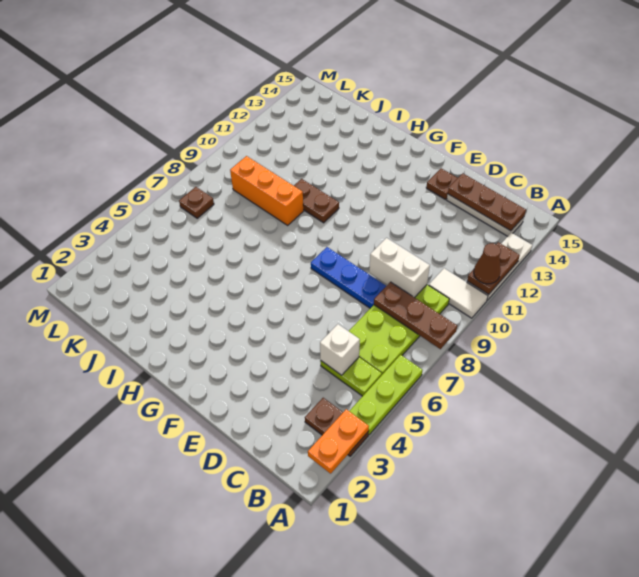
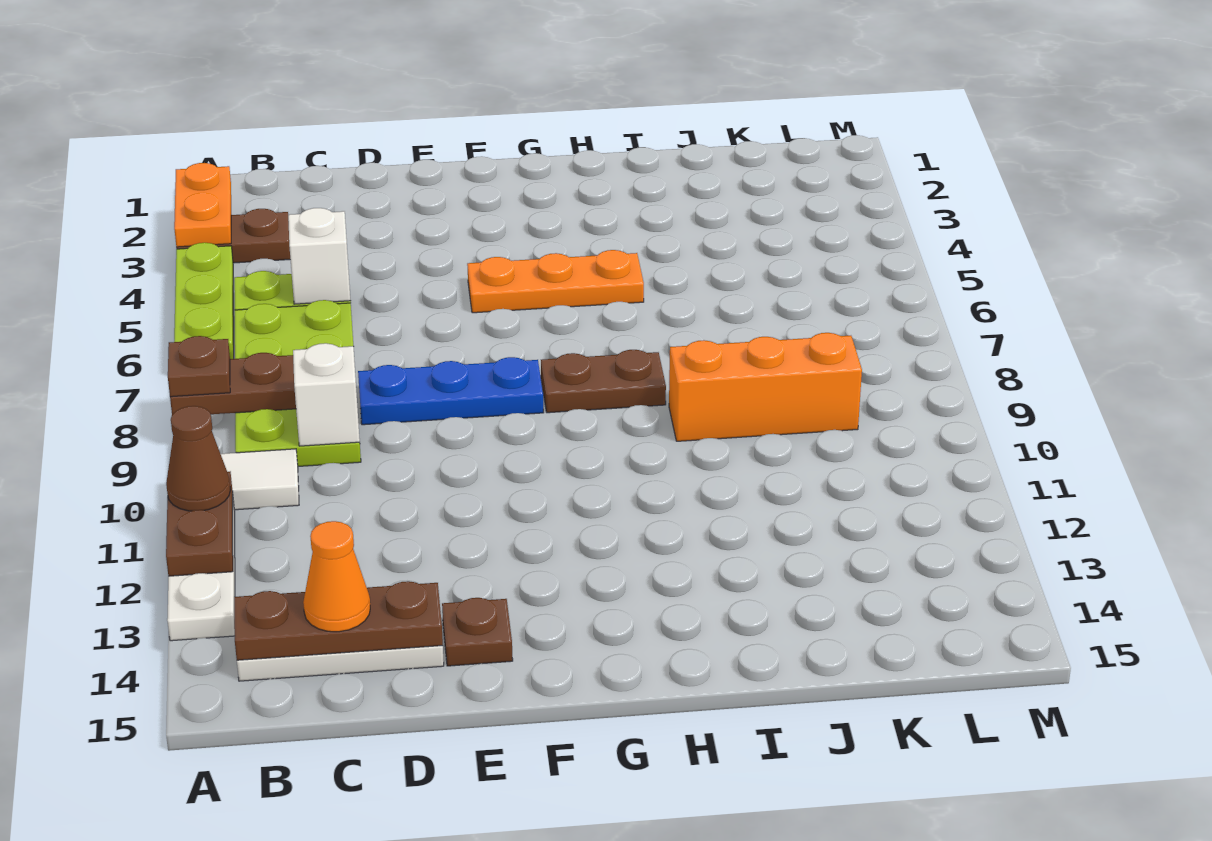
white 1x2 brick [369,238,430,298] -> white 1x1 brick [293,343,360,446]
none -> orange 1x1 cone [303,521,370,632]
none -> orange 1x3 plate [467,250,644,313]
brown 1x2 plate [294,179,339,223] -> brown 1x2 plate moved to [541,350,666,413]
brown 1x1 plate [179,187,214,218] -> brown 1x1 plate moved to [168,336,230,397]

